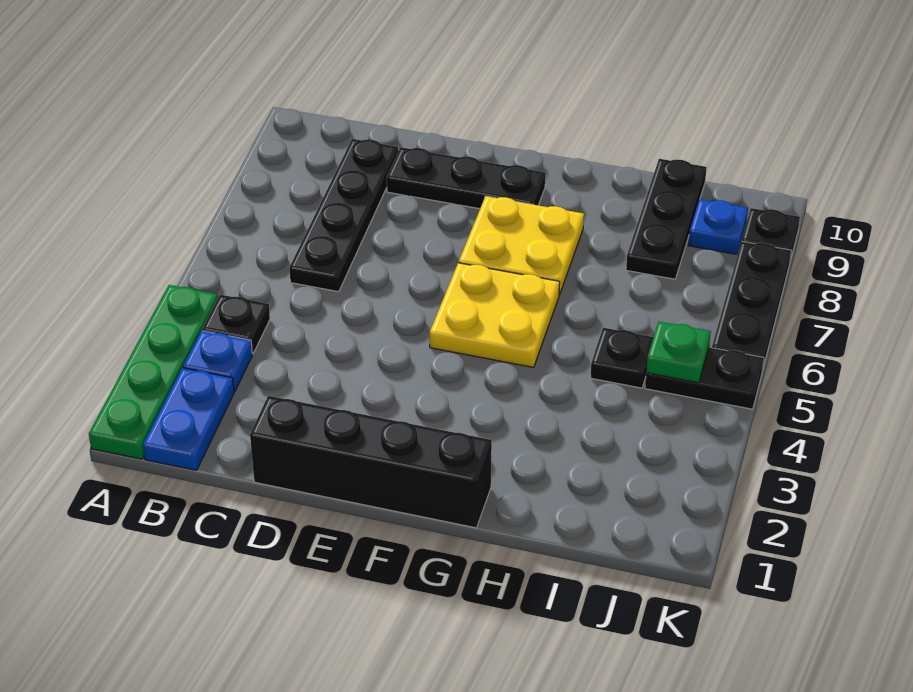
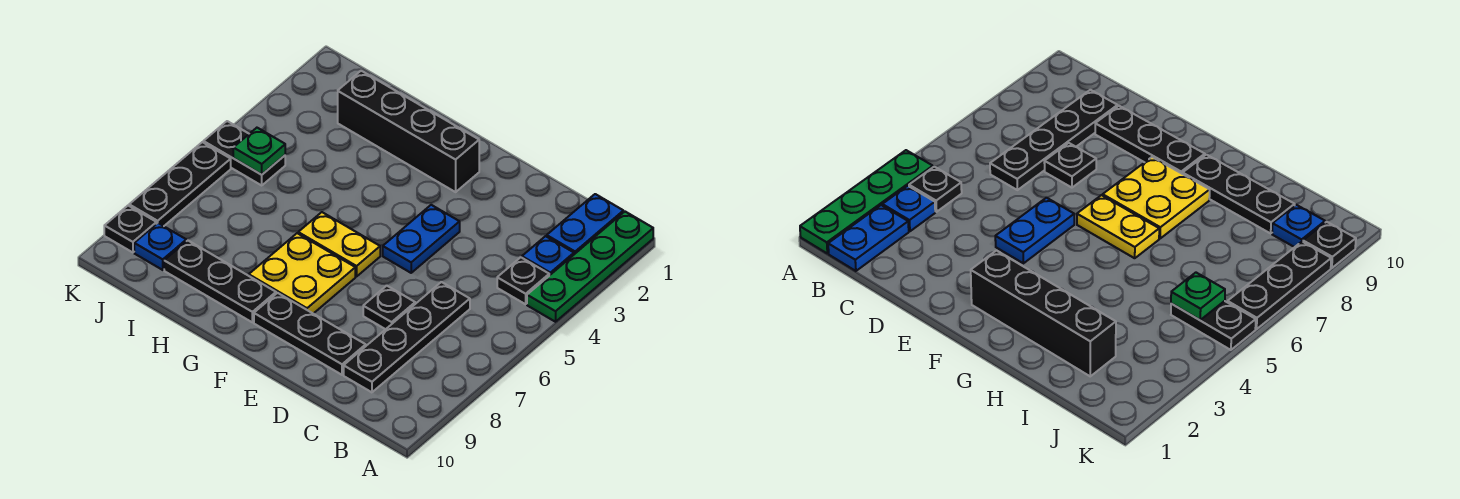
black 1x4 brick [250,396,492,528] -> black 1x4 brick moved to [338,71,479,192]
none -> blue 1x2 plate [383,205,460,273]
yellow 2x2 plate [430,263,560,367] -> yellow 1x2 plate [298,212,380,277]
black 1x1 plate [590,328,654,388] -> black 1x1 plate moved to [363,286,415,329]
black 1x3 plate [626,159,707,279] -> black 1x3 plate turned to [164,241,276,322]

